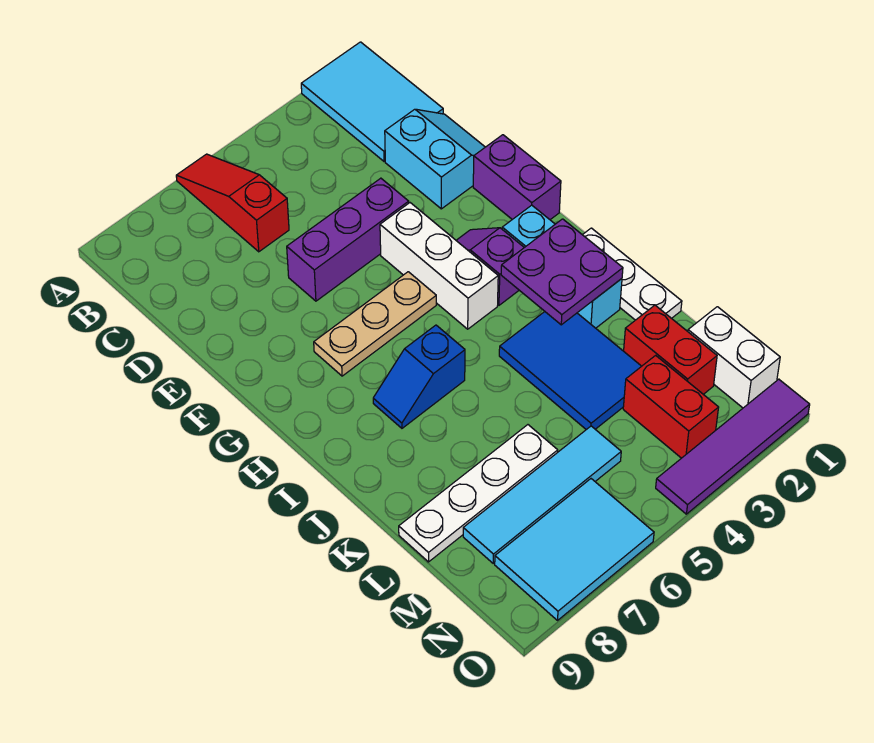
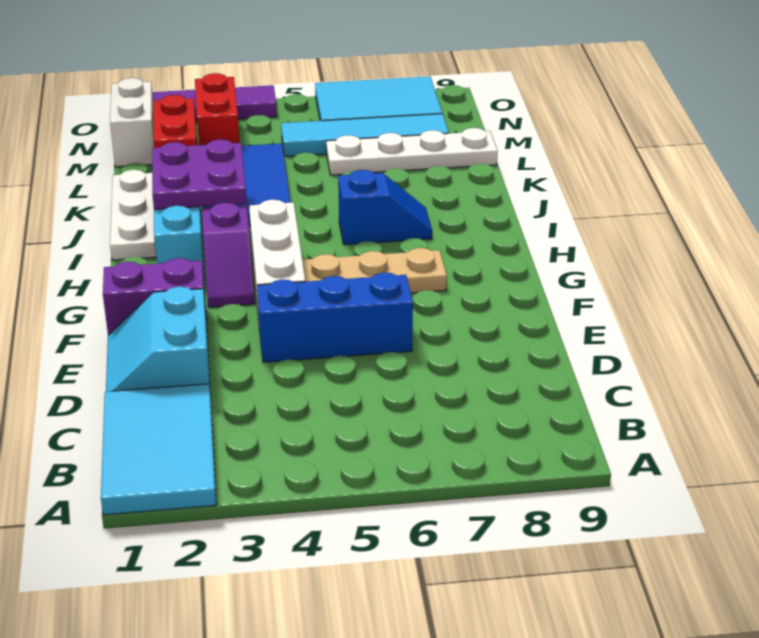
red 1x3 slope [176,154,289,252] -> none
purple 1x3 brick [287,178,409,301] -> blue 1x3 brick [257,272,413,362]
purple 1x2 brick [473,135,561,220] -> purple 1x2 brick turned to [103,258,207,335]

